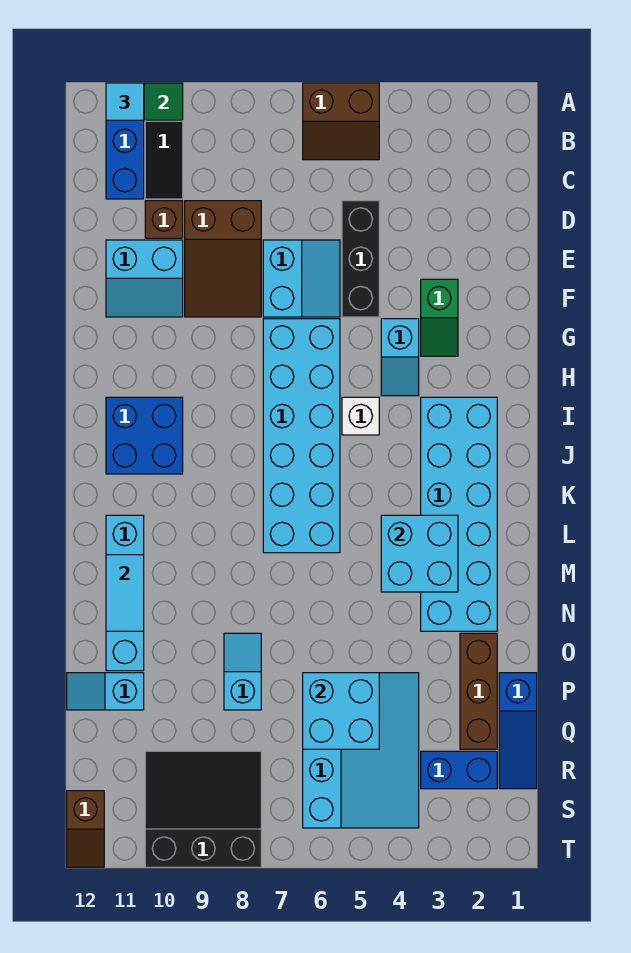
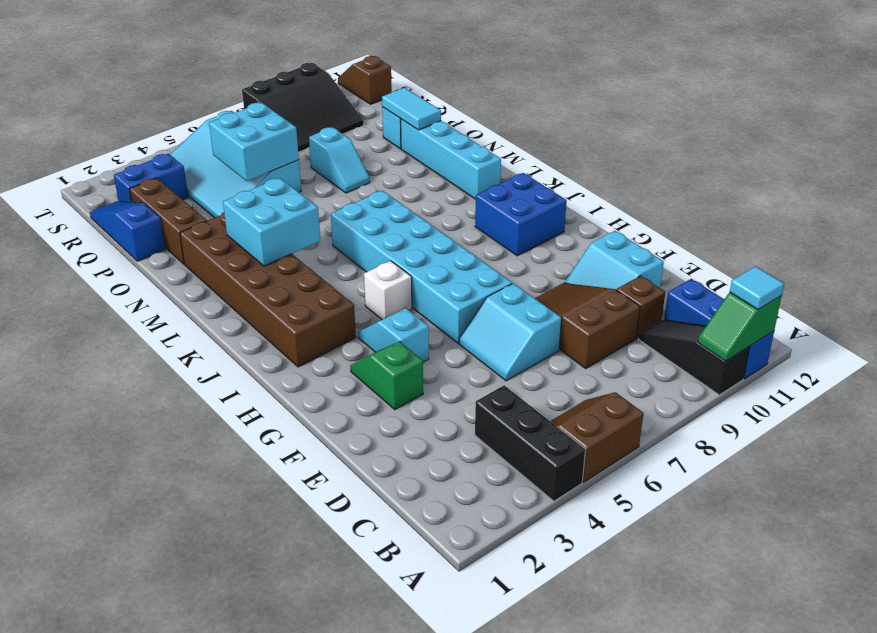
black 1x3 brick [342,201,379,317] -> black 1x3 brick moved to [475,385,586,501]
cyan 2x2 slope [106,240,183,317] -> cyan 2x2 slope turned to [565,231,664,290]
cyan 2x6 brick [421,397,497,631] -> brown 2x6 brick [180,212,356,367]
cyan 1x2 tile [106,555,144,631] -> cyan 1x2 tile moved to [382,88,441,130]

